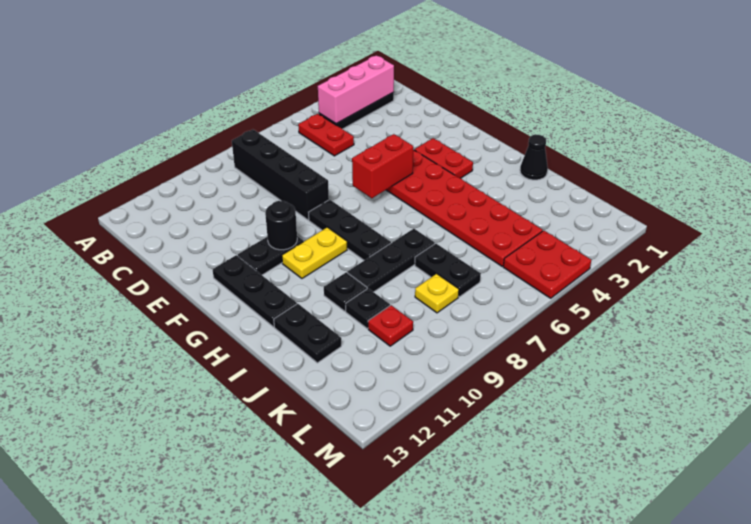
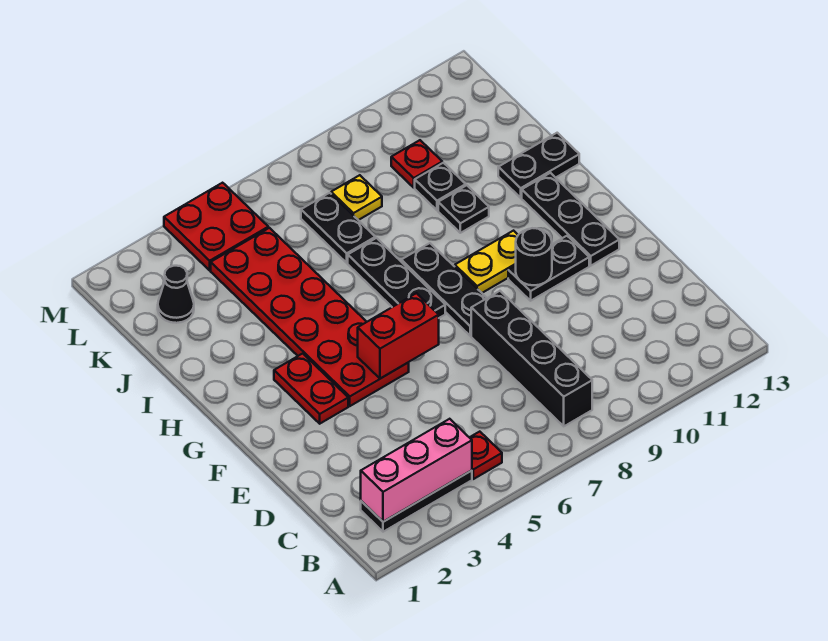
red 1x2 plate [298,114,354,156] -> red 1x1 plate [469,432,502,479]
black 1x1 cone [520,135,548,180] -> black 1x1 cone moved to [158,266,194,323]
black 1x3 plate [347,229,435,292] -> black 1x3 plate turned to [348,238,445,318]
black 1x2 plate [274,304,341,363] -> black 1x2 plate turned to [498,133,579,198]

